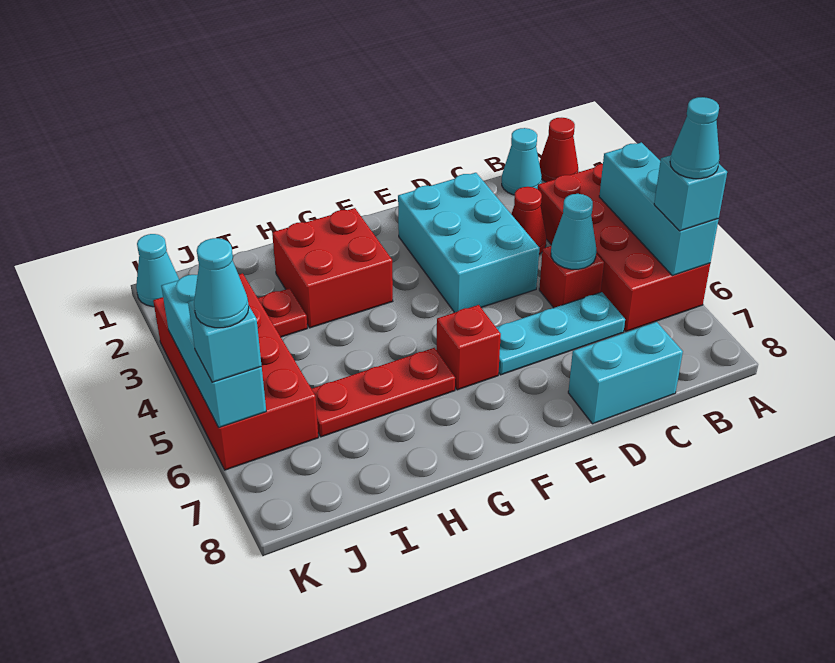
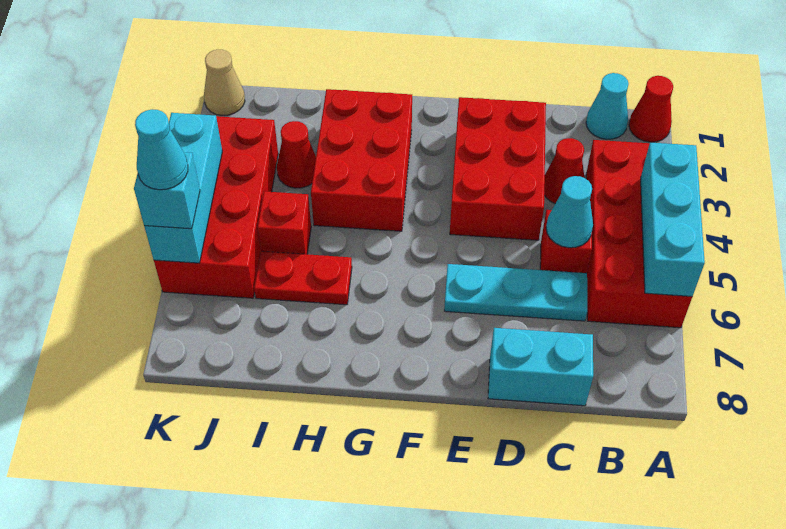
cyan 1x1 brick [654,155,727,231] -> none
cyan 1x1 cone [670,97,719,179] -> none
cyan 2x3 brick [398,173,539,313] -> red 2x3 brick [450,97,546,240]
red 1x1 brick [436,305,501,390] -> red 1x1 brick moved to [258,191,311,254]
red 2x2 brick [272,208,393,328] -> red 2x3 brick [311,89,412,231]
red 1x3 plate [312,348,455,437] -> red 1x2 plate [254,251,352,305]
red 1x1 plate [258,288,307,337] -> red 1x1 cone [277,121,316,188]
cyan 1x1 cone [136,234,179,307] -> tan 1x1 cone [204,50,245,115]

